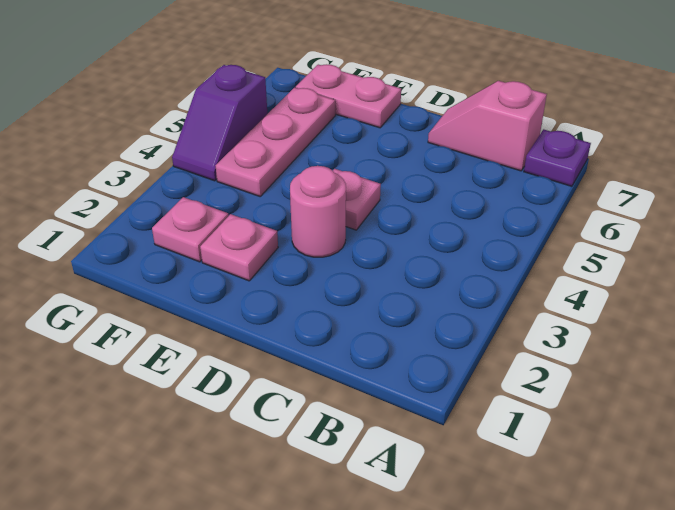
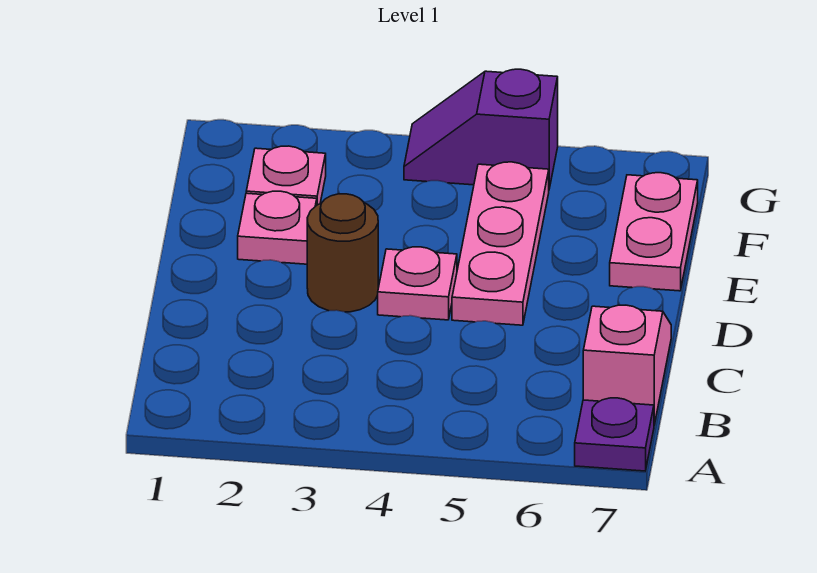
pink 1x1 round brick [290,166,346,257] -> brown 1x1 round brick [307,194,378,312]
pink 1x3 plate [215,88,335,196] -> pink 1x3 plate turned to [452,162,549,325]

